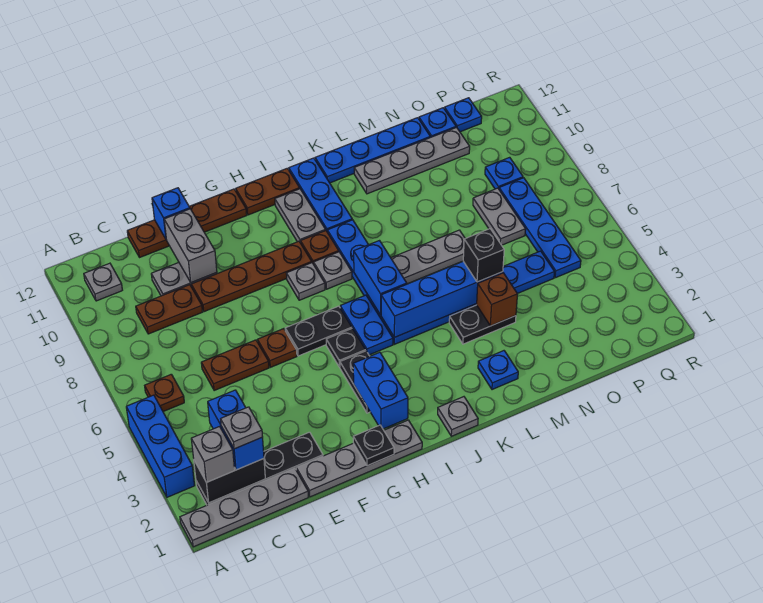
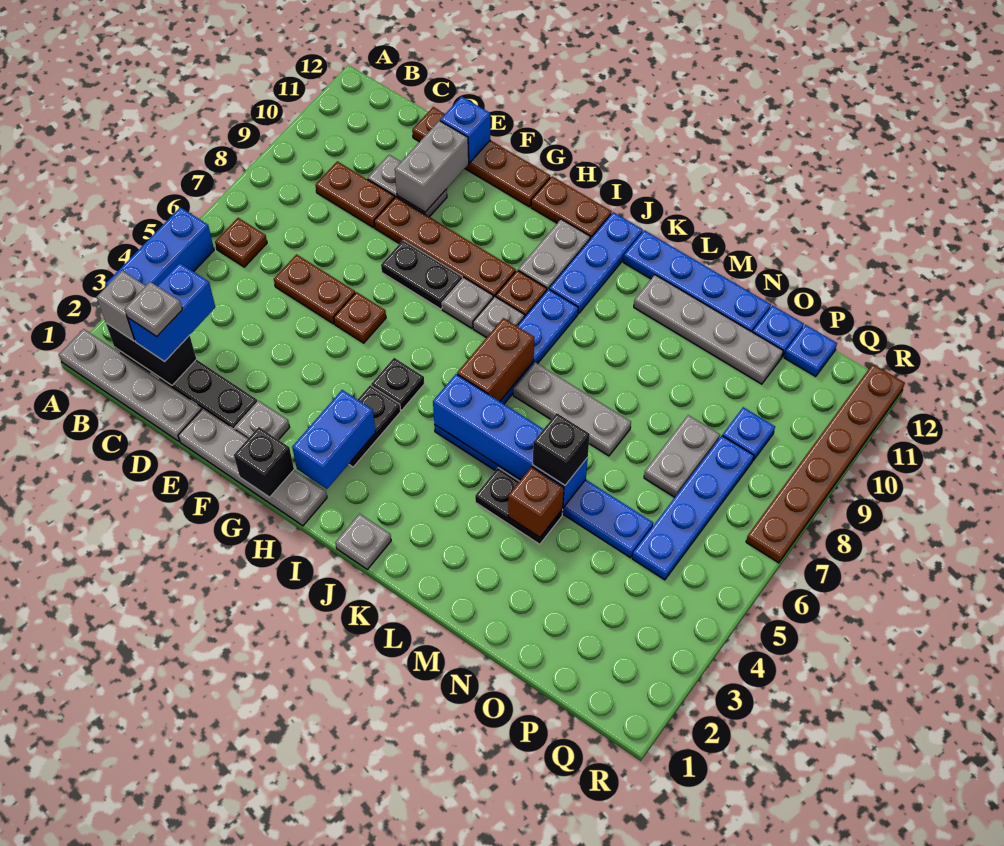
grey 1x1 plate [84,263,122,301] -> grey 1x1 plate moved to [235,401,290,440]
black 1x1 plate [353,425,394,466] -> black 1x1 brick [234,427,294,497]
black 1x2 plate [285,306,352,356] -> black 1x2 plate moved to [381,240,462,309]
blue 1x2 plate [340,295,393,355] -> none
blue 1x2 brick [354,241,407,315] -> brown 1x2 brick [457,318,534,401]
blue 1x1 plate [478,351,518,390] -> none
none -> brown 1x6 plate [746,364,905,563]

